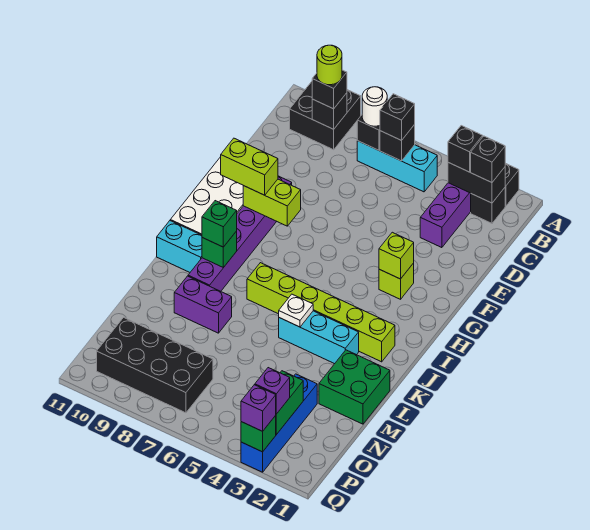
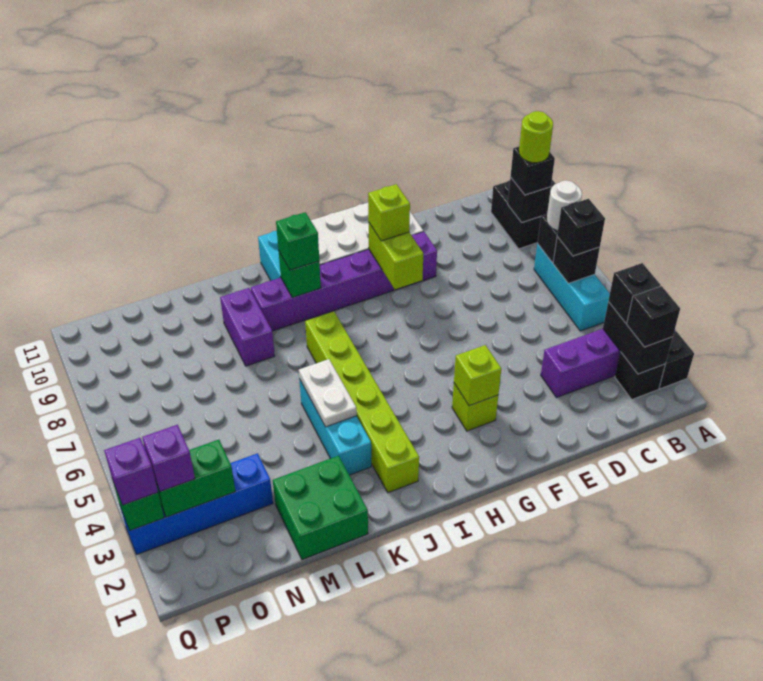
lime 1x2 brick [221,138,278,195] -> lime 1x1 brick [368,184,410,241]
white 1x1 plate [279,294,313,327] -> white 1x2 plate [299,359,357,427]
black 2x4 brick [97,318,213,413] -> none

